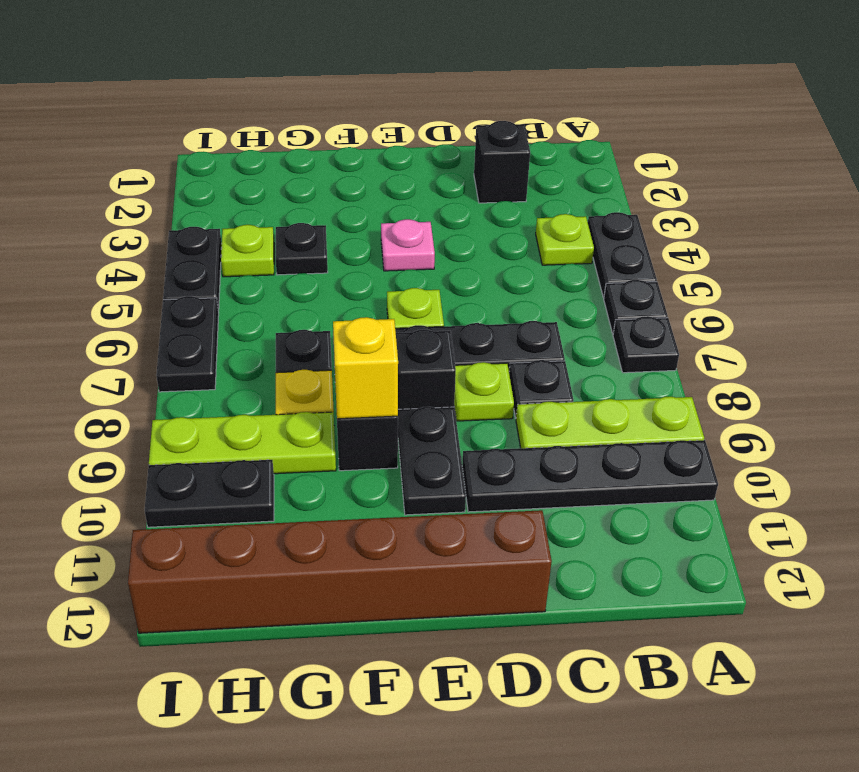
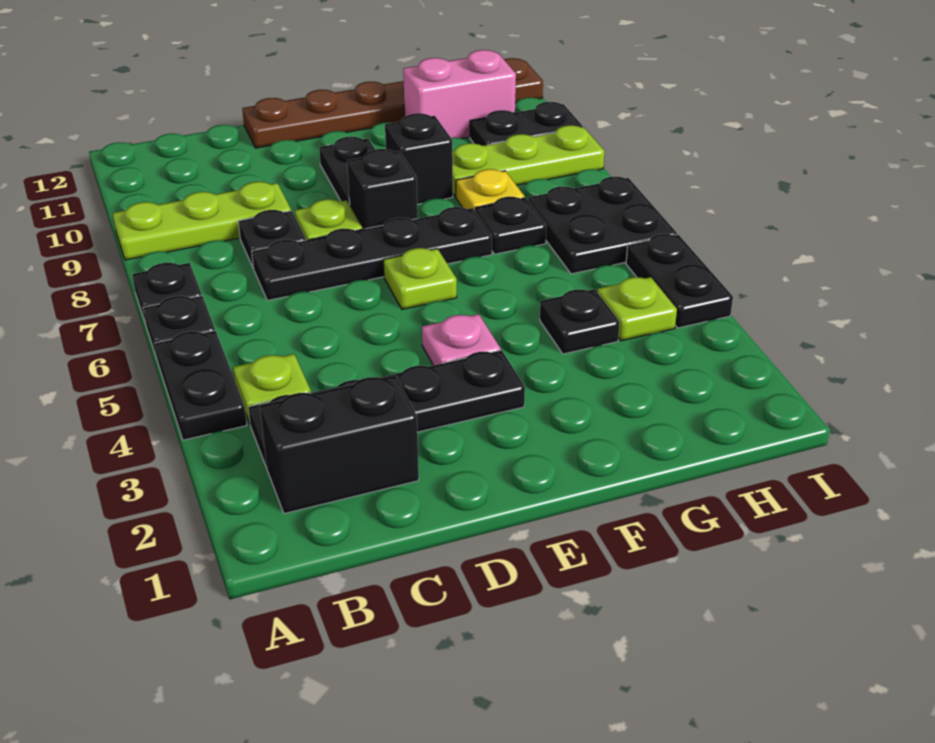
black 1x4 plate [462,440,718,512] -> black 1x4 plate moved to [248,350,525,467]
black 1x1 brick [474,121,530,203] -> black 1x2 brick [260,375,419,514]
brown 1x6 brick [128,510,552,633] -> brown 1x6 plate [242,58,543,148]
yellow 1x1 brick [333,317,398,419] -> none
none -> pink 1x2 brick [403,50,516,139]
black 1x2 plate [156,296,219,392] -> black 2x2 plate [528,177,677,274]

